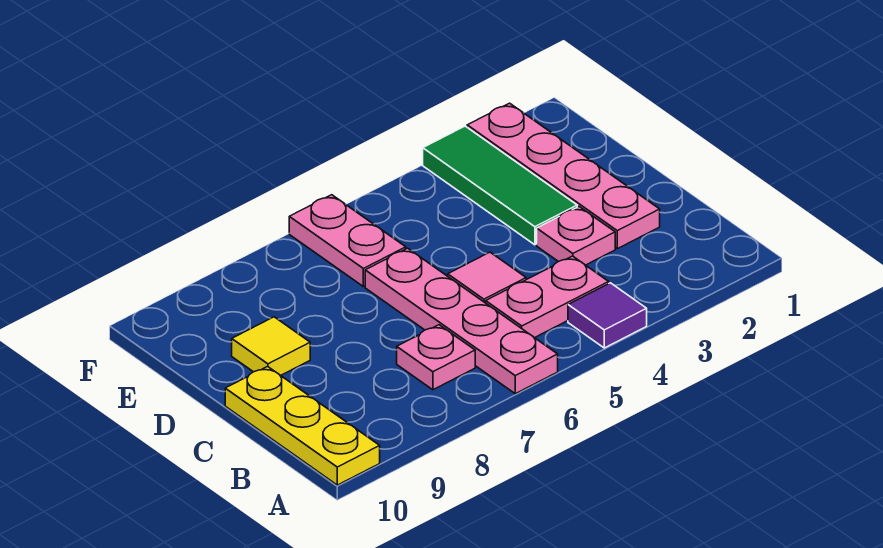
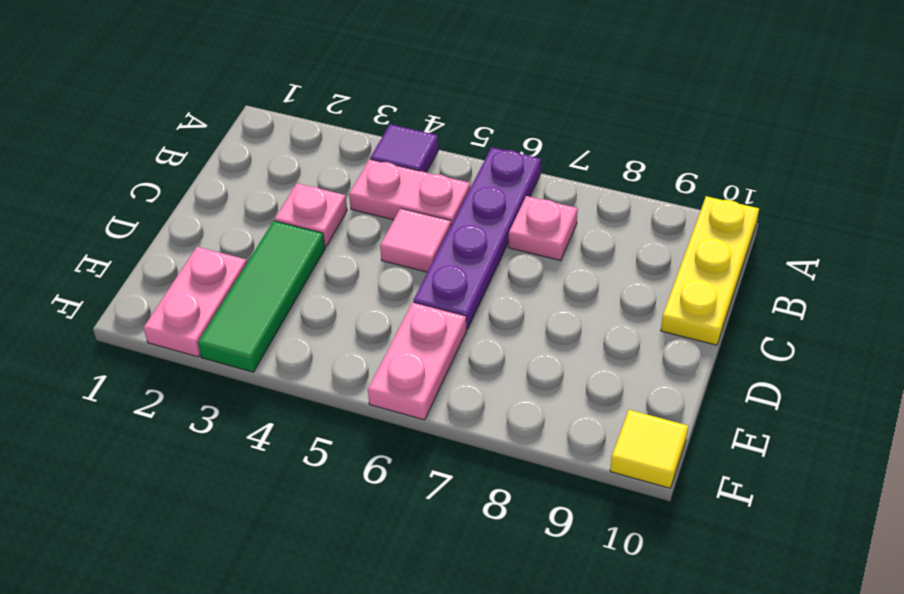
pink 1x4 plate [365,248,558,394] -> purple 1x4 plate [413,148,541,329]
pink 1x4 plate [467,103,660,249] -> pink 1x2 plate [144,247,247,357]
yellow 1x1 tile [232,317,310,375] -> yellow 1x1 tile moved to [610,410,688,488]

